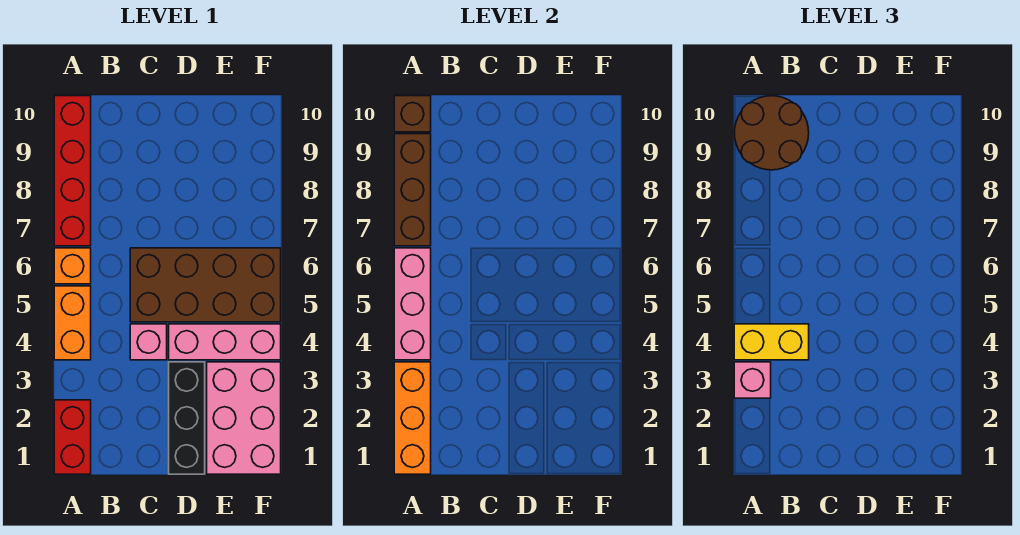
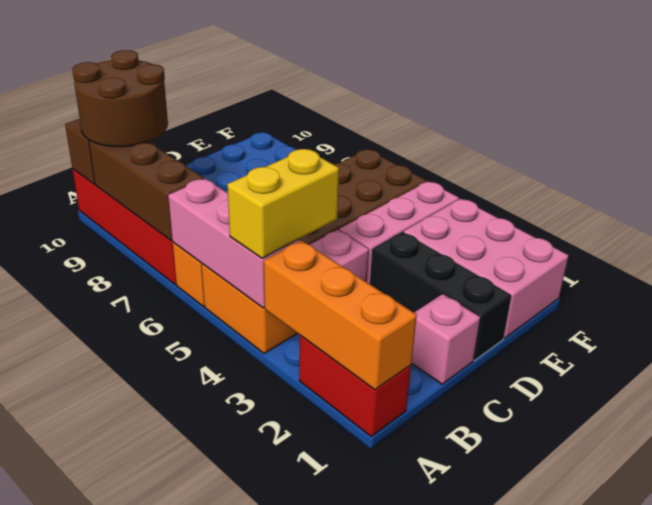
pink 1x1 brick [734,362,771,398] -> pink 1x1 brick moved to [412,294,480,384]

